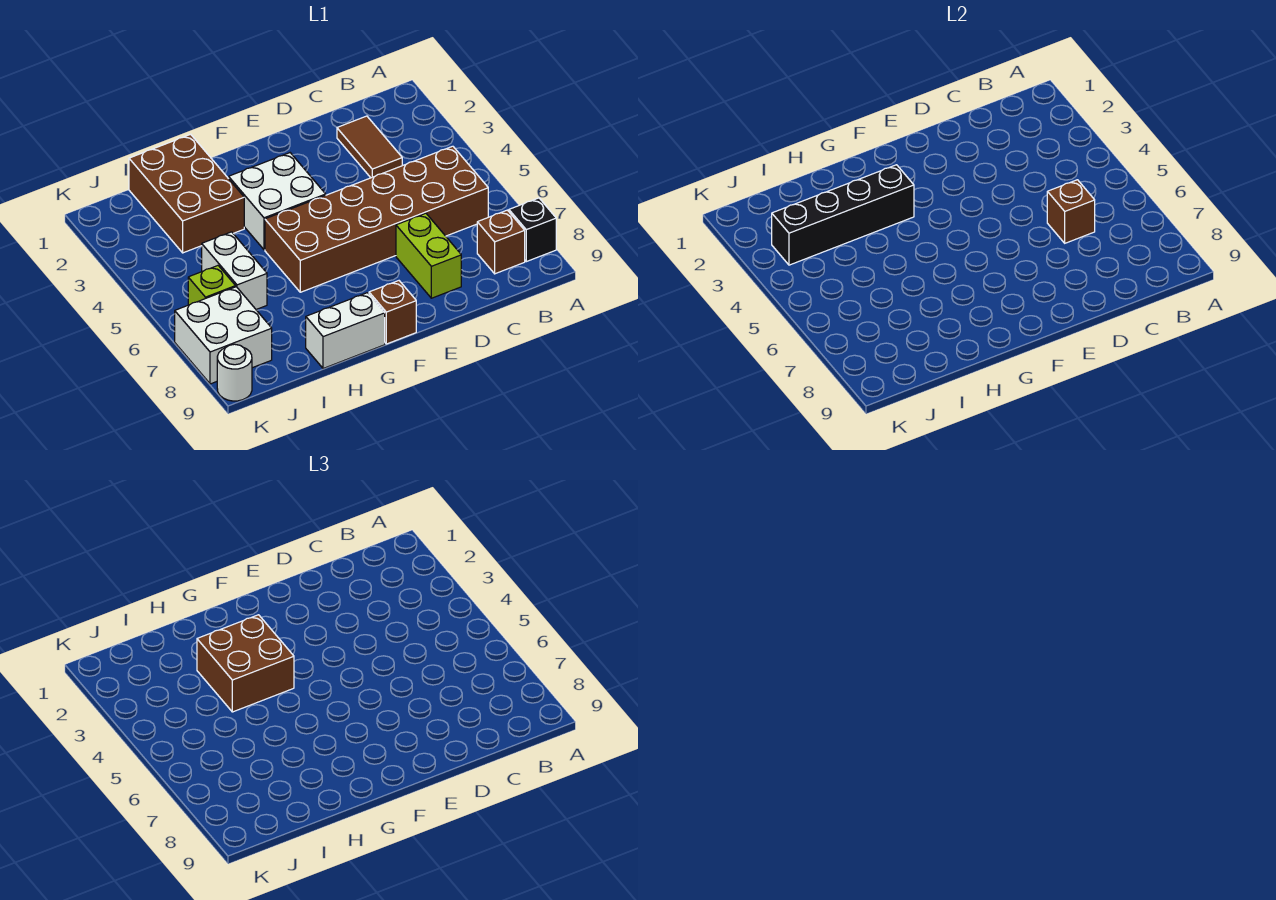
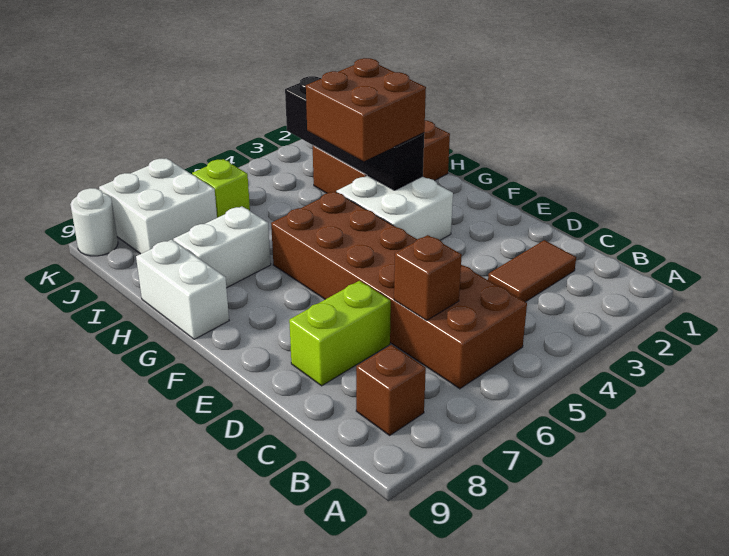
black 1x1 brick [509,198,556,262] -> none
brown 1x1 brick [369,281,416,344] -> none
white 1x2 brick [202,232,267,309] -> white 1x2 brick moved to [173,206,271,288]

